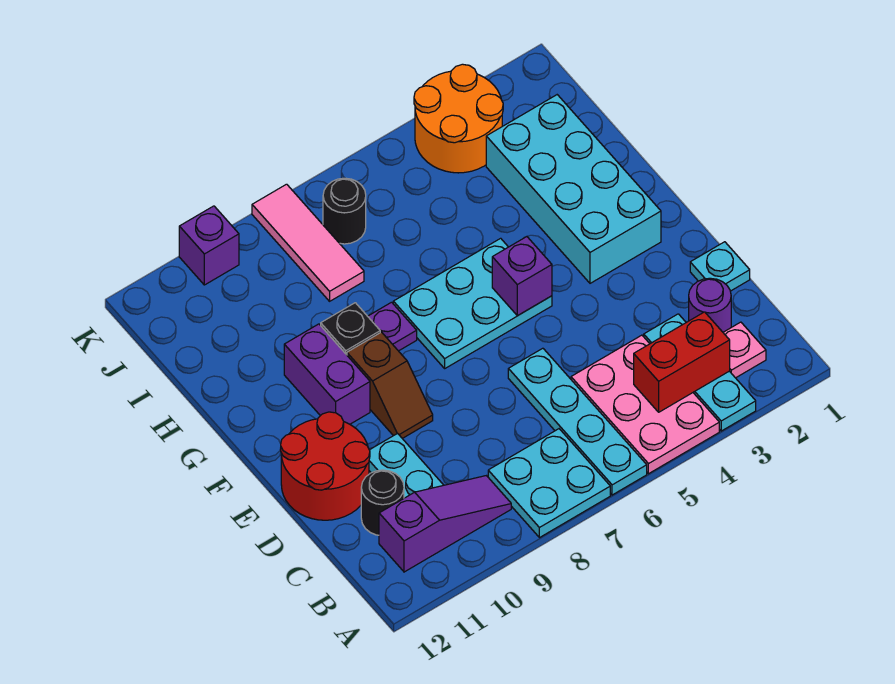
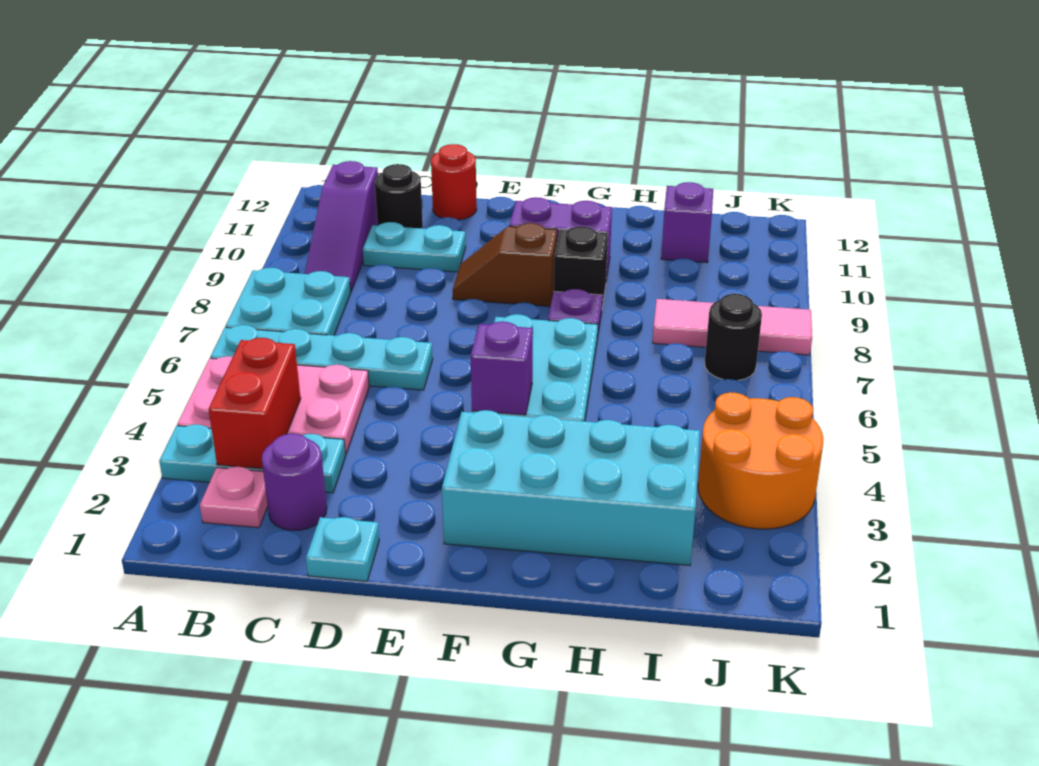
red 2x2 round brick [281,412,370,520] -> red 1x1 round brick [431,144,477,220]
purple 1x1 brick [179,206,239,285] -> purple 1x1 brick moved to [661,182,713,263]

